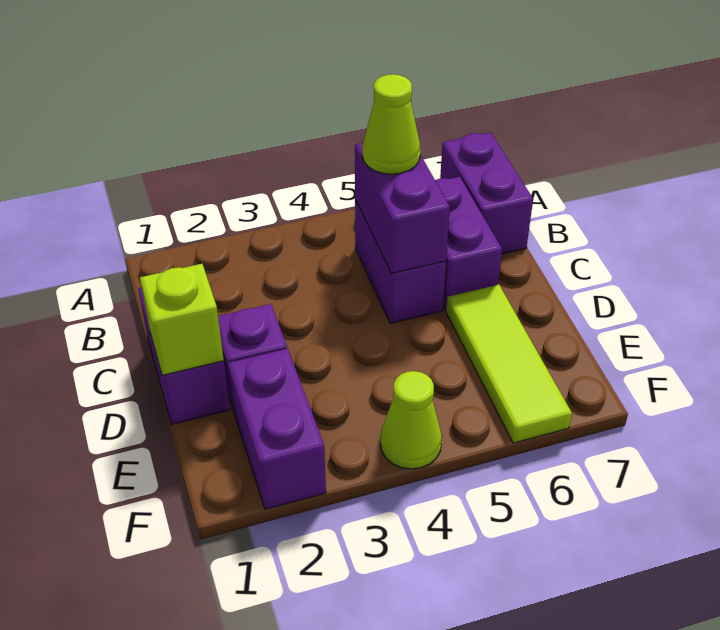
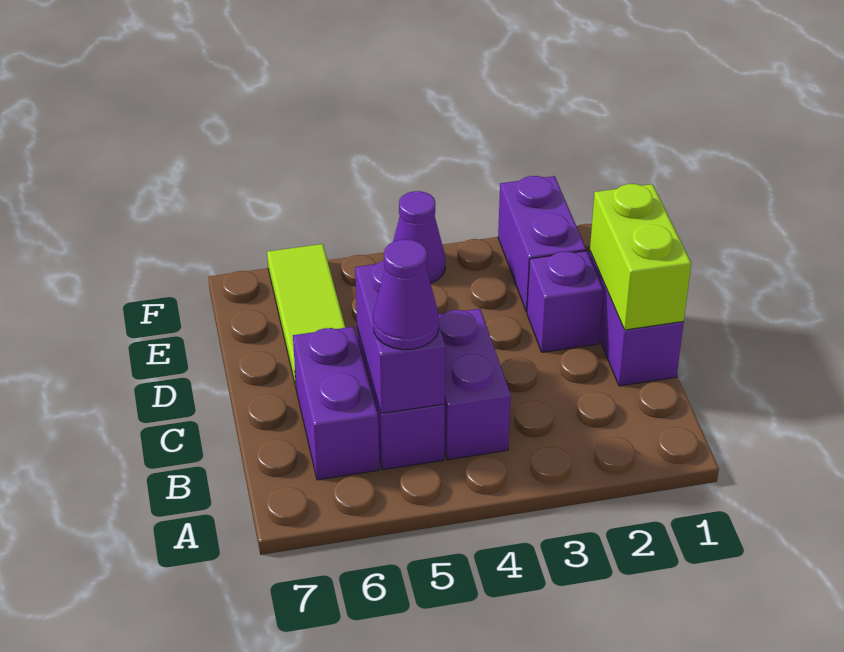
purple 1x2 brick [440,132,533,254] -> purple 1x2 brick moved to [439,309,511,460]
lime 1x1 cone [362,74,420,174] -> purple 1x1 cone [373,239,439,350]
lime 1x1 brick [140,264,224,375] -> lime 1x2 brick [590,184,691,330]
lime 1x1 cone [380,371,442,469] -> purple 1x1 cone [393,191,445,283]

